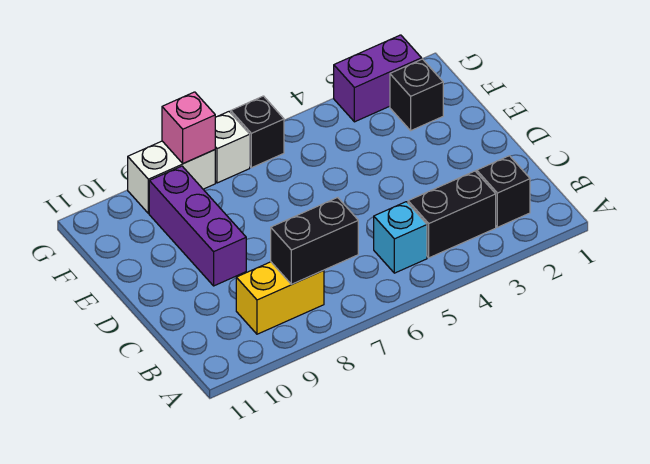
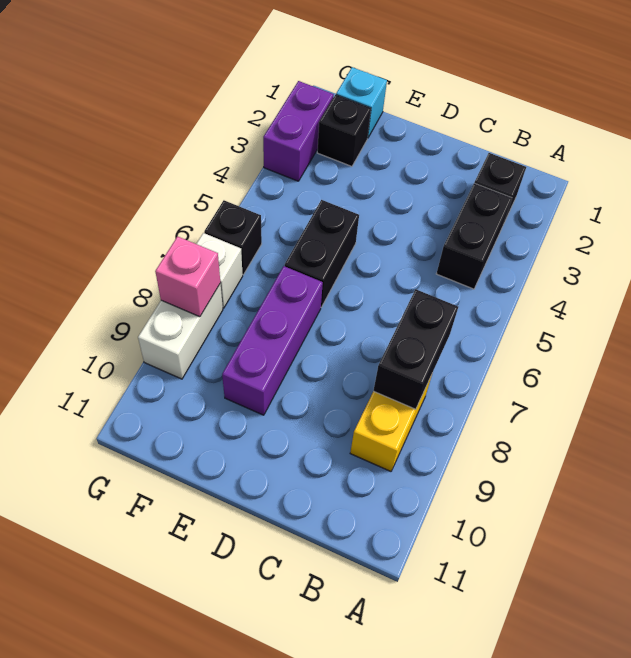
cyan 1x1 brick [374,202,427,273] -> cyan 1x1 brick moved to [336,67,387,137]
purple 1x3 brick [149,166,246,286] -> purple 1x3 brick turned to [222,266,323,415]
none -> black 1x2 brick [285,200,359,307]

